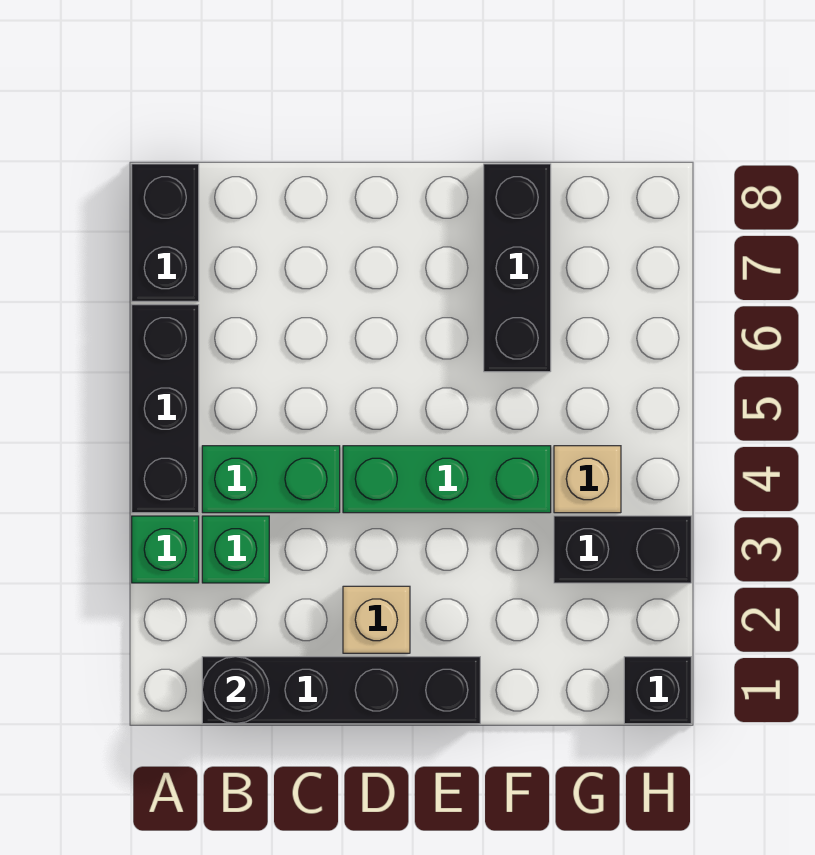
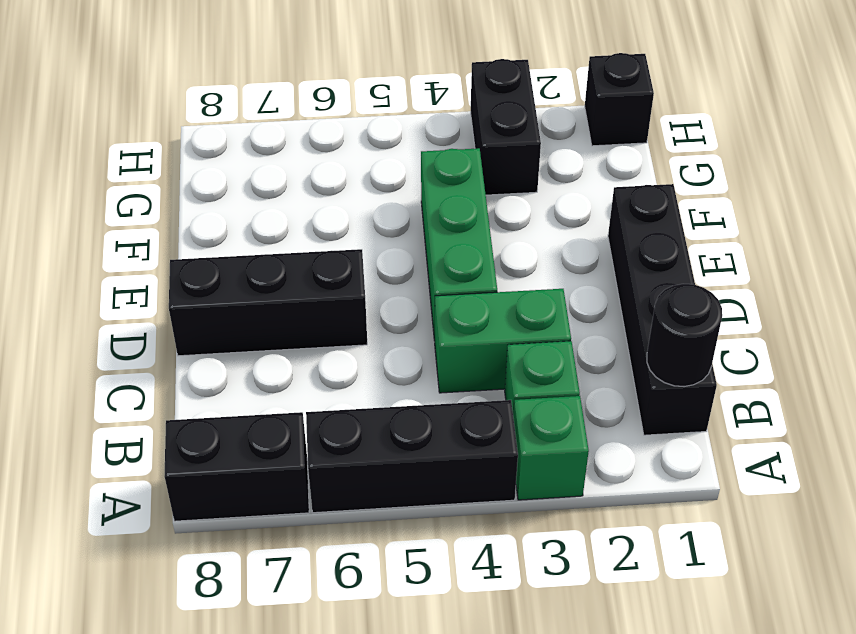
green 1x2 brick [202,446,340,513] -> green 1x2 brick turned to [435,289,571,393]
tan 1x1 brick [343,586,410,653] -> none
black 1x3 brick [484,164,551,372] -> black 1x3 brick moved to [169,249,367,356]
tan 1x1 brick [554,446,621,513] -> none

